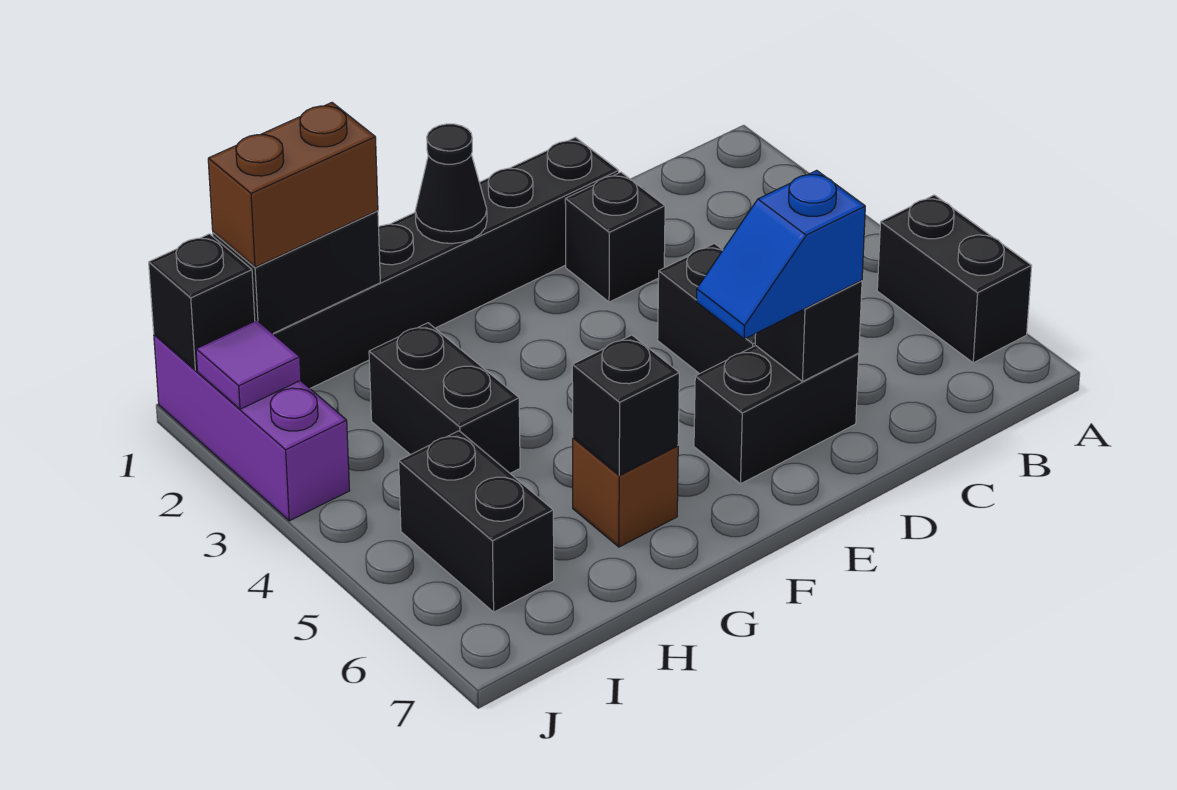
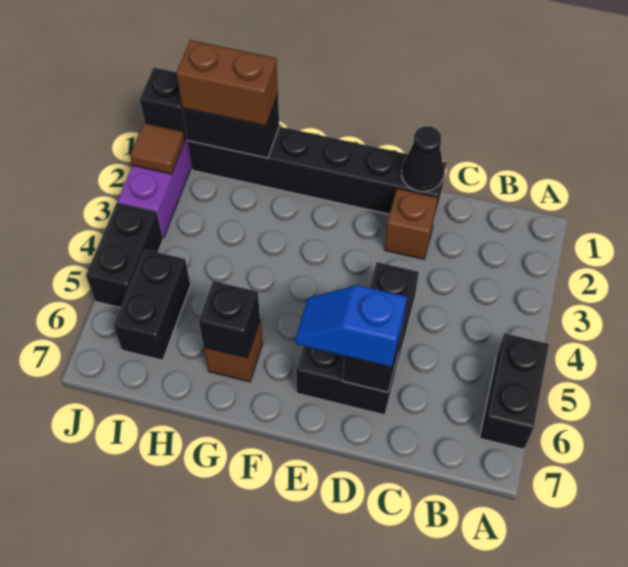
black 1x1 brick [565,172,665,302] -> brown 1x1 brick [384,189,438,259]
black 1x1 cone [415,124,487,243] -> black 1x1 cone moved to [402,126,444,192]
black 1x2 brick [369,323,520,473] -> black 1x2 brick moved to [86,203,163,308]
purple 1x1 tile [196,320,301,409] -> brown 1x1 tile [130,123,185,174]

